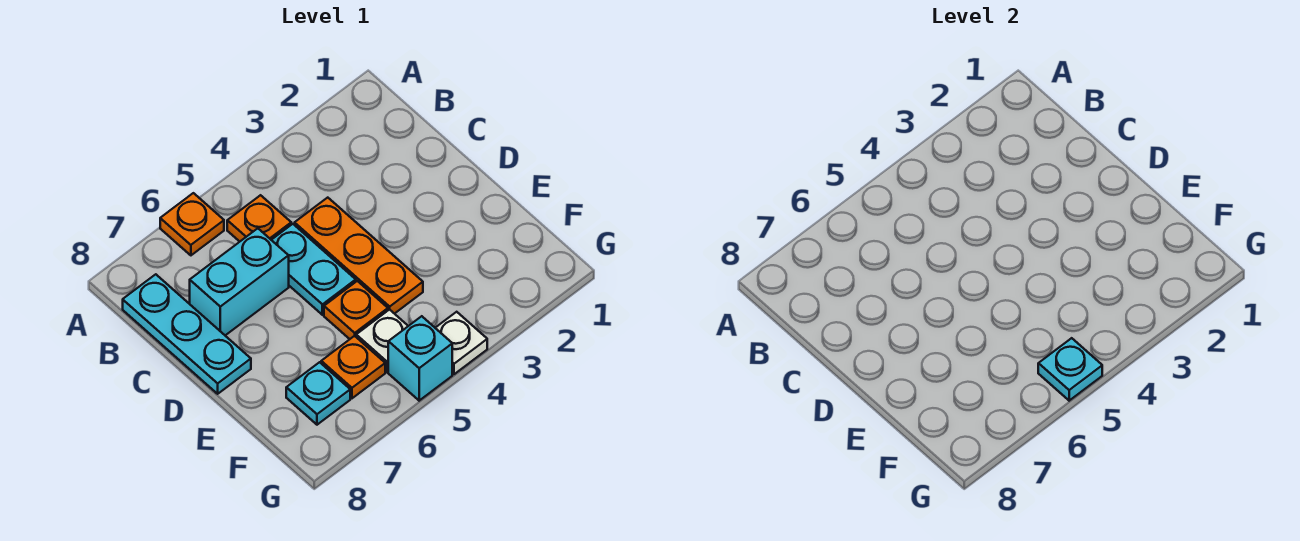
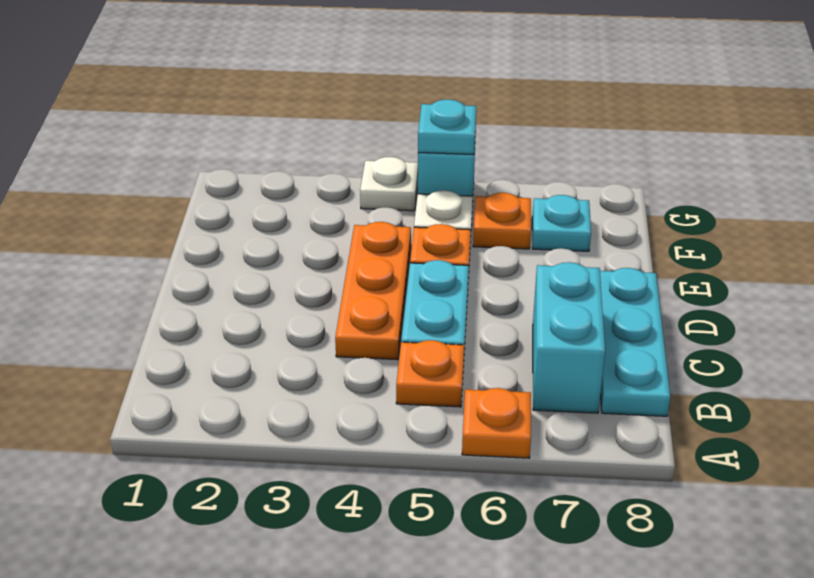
cyan 1x2 brick [190,228,289,335] -> cyan 1x2 brick turned to [533,262,605,413]

